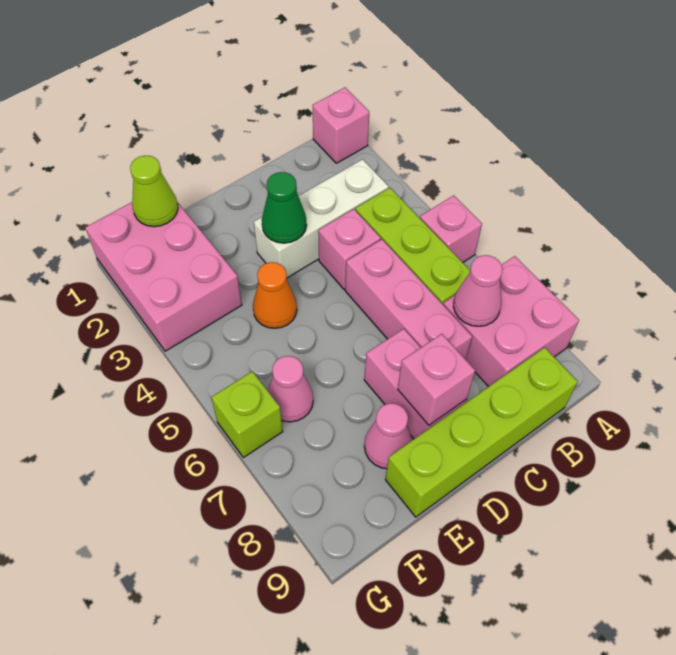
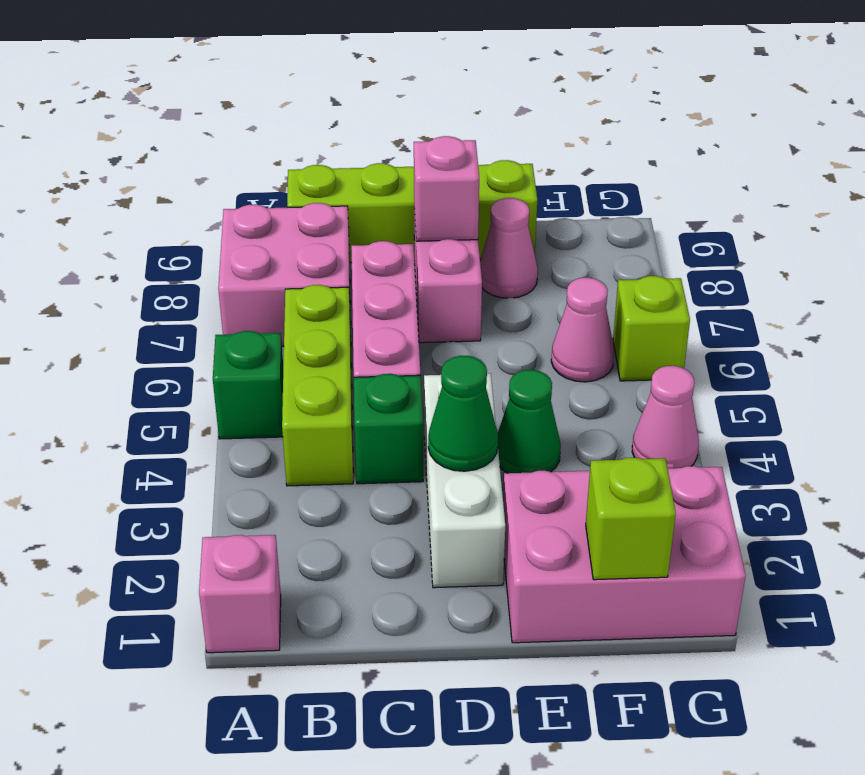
pink 1x1 brick [420,196,482,262] -> green 1x1 brick [213,331,283,439]
white 1x3 brick [254,159,389,278] -> white 1x3 brick turned to [424,373,505,588]
pink 1x1 cone [453,255,503,326] -> pink 1x1 cone moved to [632,366,699,468]
pink 1x1 brick [318,209,381,290] -> green 1x1 brick [354,374,423,484]
orange 1x1 cone [253,262,297,328] -> green 1x1 cone [498,370,561,473]
pink 2x3 brick [85,202,242,351] -> pink 2x3 brick turned to [503,466,746,643]
lime 1x1 cone [130,156,178,227] -> lime 1x1 brick [586,458,676,580]

